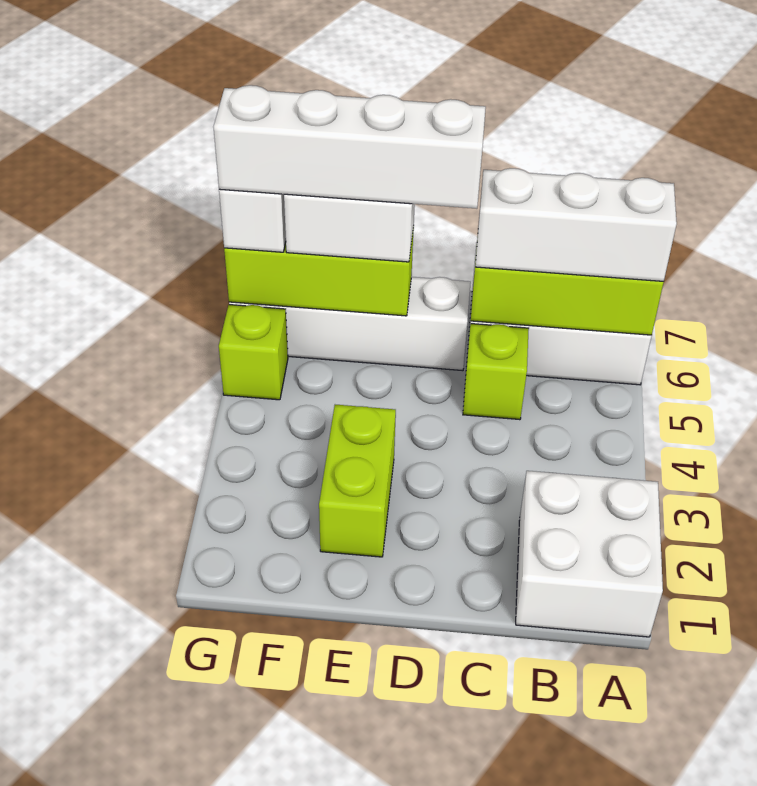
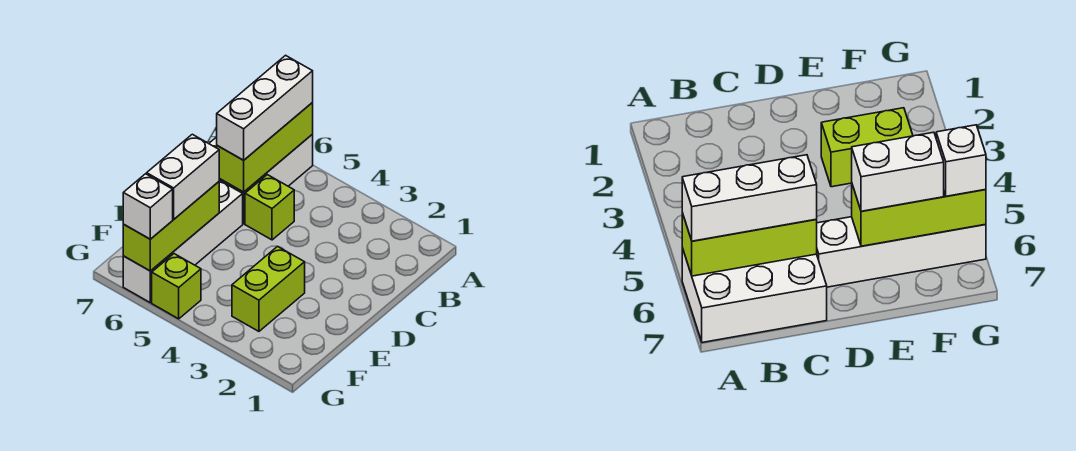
white 2x2 brick [516,471,663,637] -> none
white 1x4 brick [214,85,486,209] -> none
lime 1x2 brick [319,405,396,557] -> lime 1x2 brick turned to [232,246,305,331]

